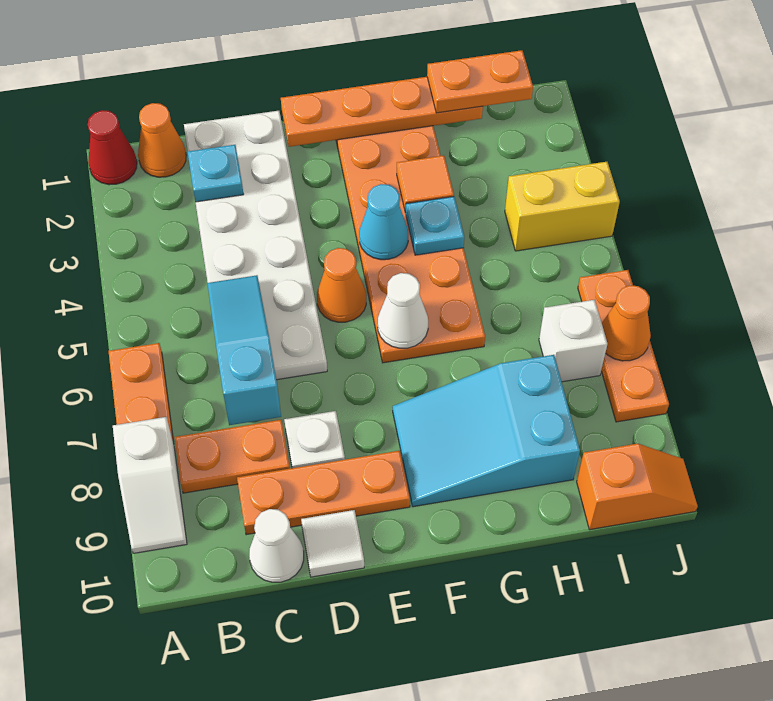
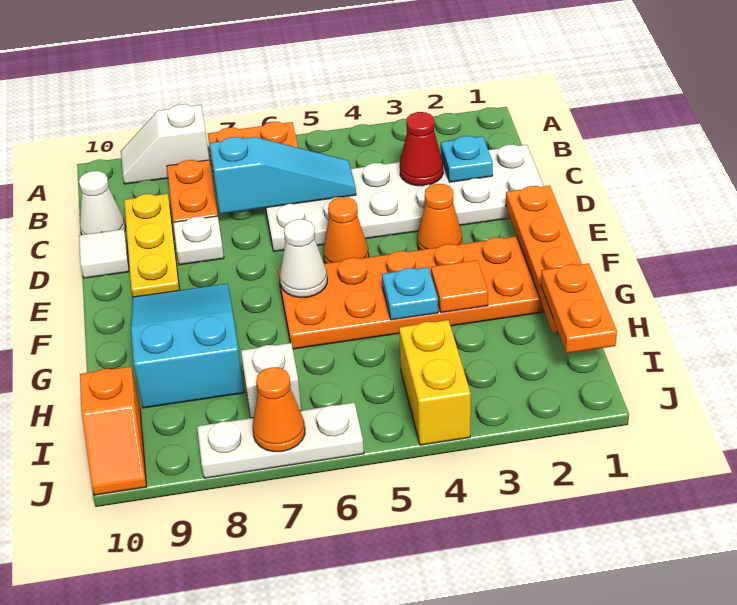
red 1x1 cone [88,110,137,185] -> red 1x1 cone moved to [400,112,443,186]
orange 1x1 cone [138,103,186,177] -> orange 1x1 cone moved to [417,184,462,250]
orange 1x3 plate [237,451,410,535] -> yellow 1x3 plate [124,194,180,297]
cyan 1x1 cone [359,184,408,260] -> none
orange 1x3 plate [578,270,669,422] -> white 1x3 plate [197,403,364,478]

